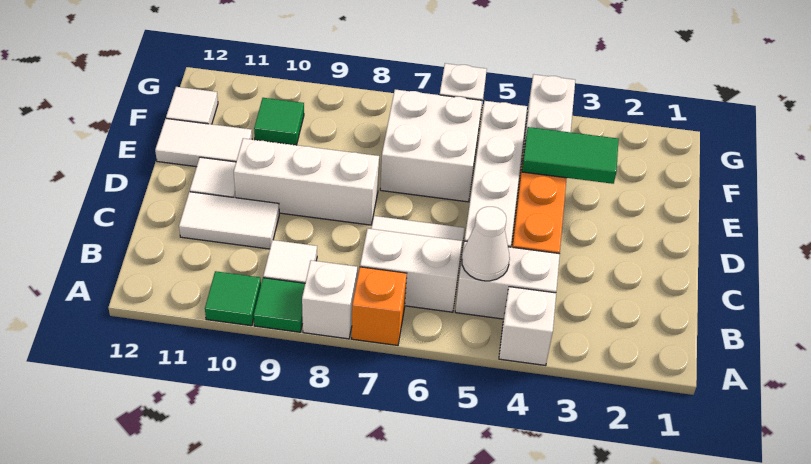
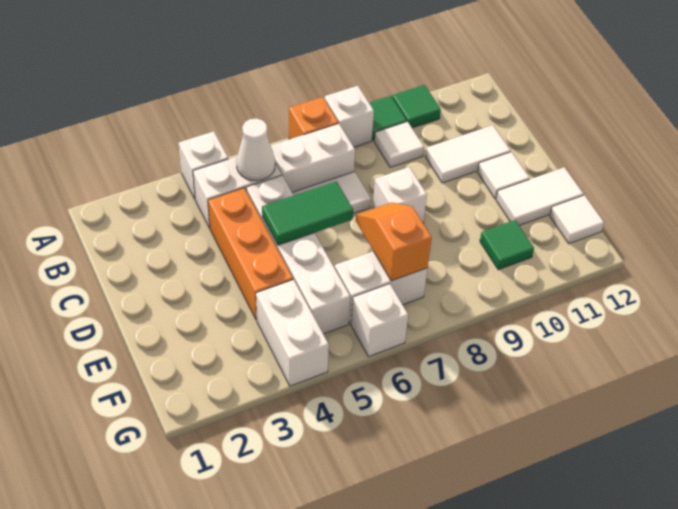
white 1x3 brick [234,138,379,225] -> white 1x1 brick [373,167,427,222]
green 1x2 tile [522,127,619,184] -> green 1x2 tile moved to [262,181,353,245]
white 2x2 brick [380,89,482,202] -> white 1x2 brick [335,251,427,324]
none -> orange 1x2 slope [355,202,432,281]

